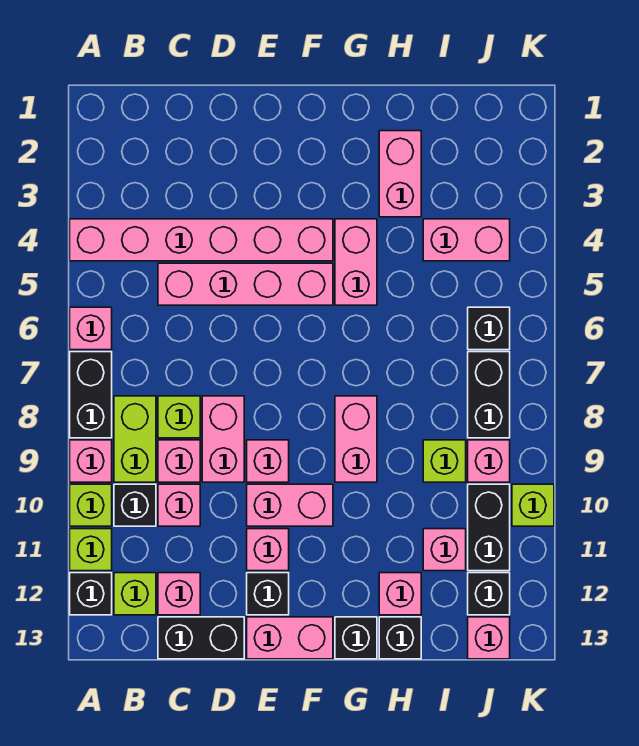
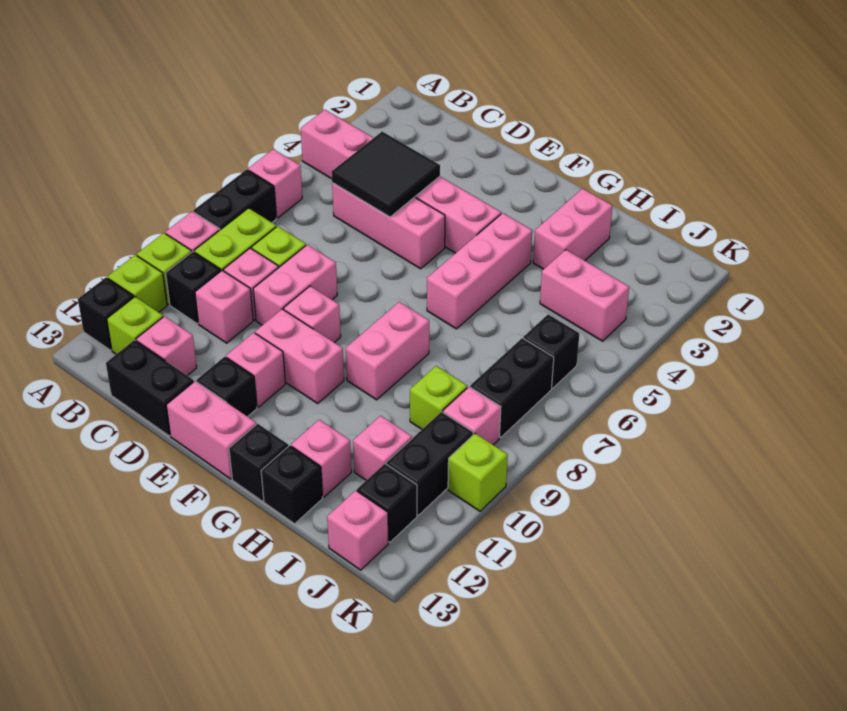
none -> black 2x2 tile [332,132,440,217]
pink 1x4 brick [158,263,333,305] -> pink 1x3 brick [332,183,445,269]
pink 1x2 brick [335,219,377,305] -> pink 1x3 brick [427,213,532,329]

